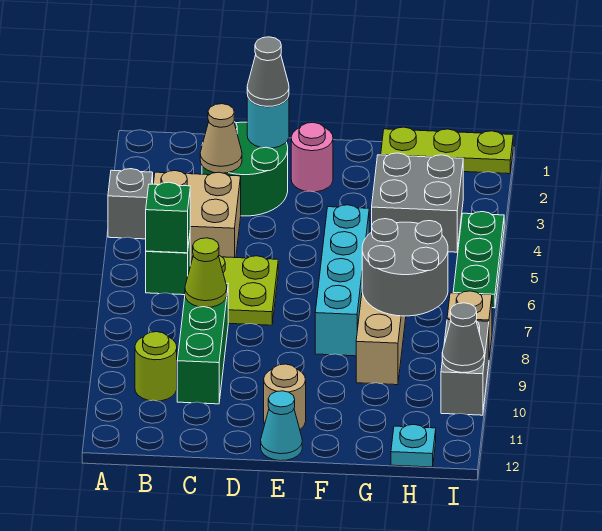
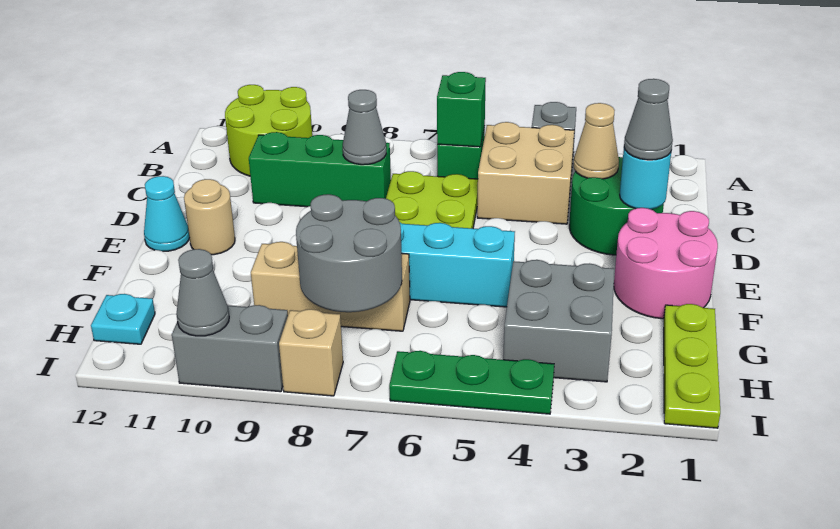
lime 1x1 round brick [135,332,177,401] -> lime 2x2 round brick [225,85,312,176]
lime 1x1 cone [185,238,227,307] -> grey 1x1 cone [343,90,386,165]
pink 1x1 round brick [291,123,333,192] -> pink 2x2 round brick [614,208,718,319]

